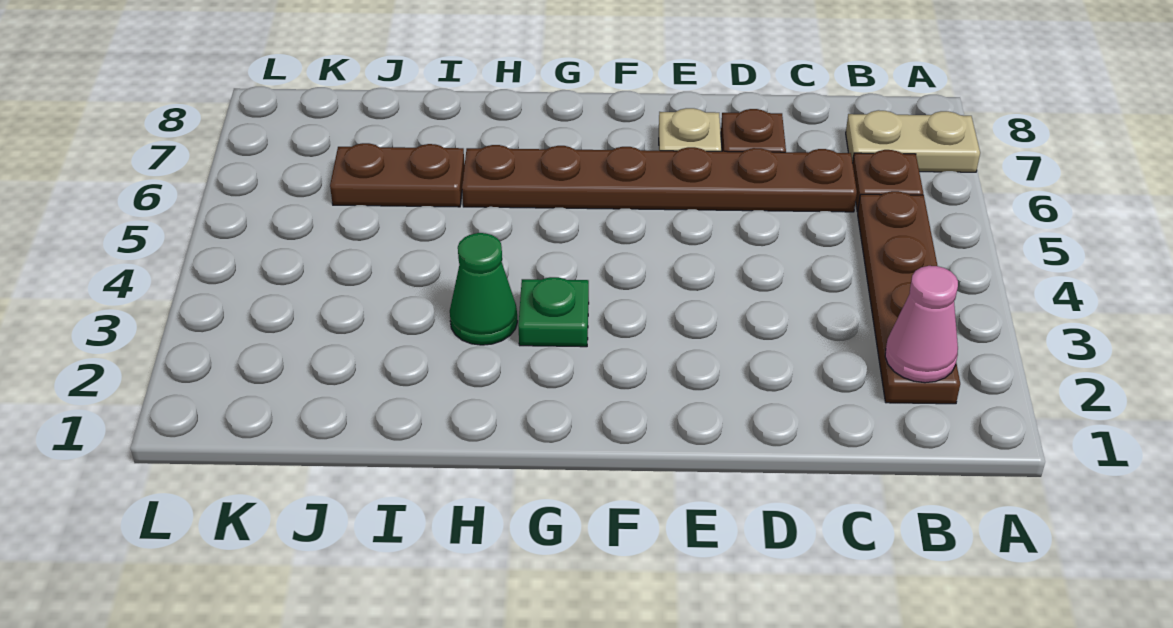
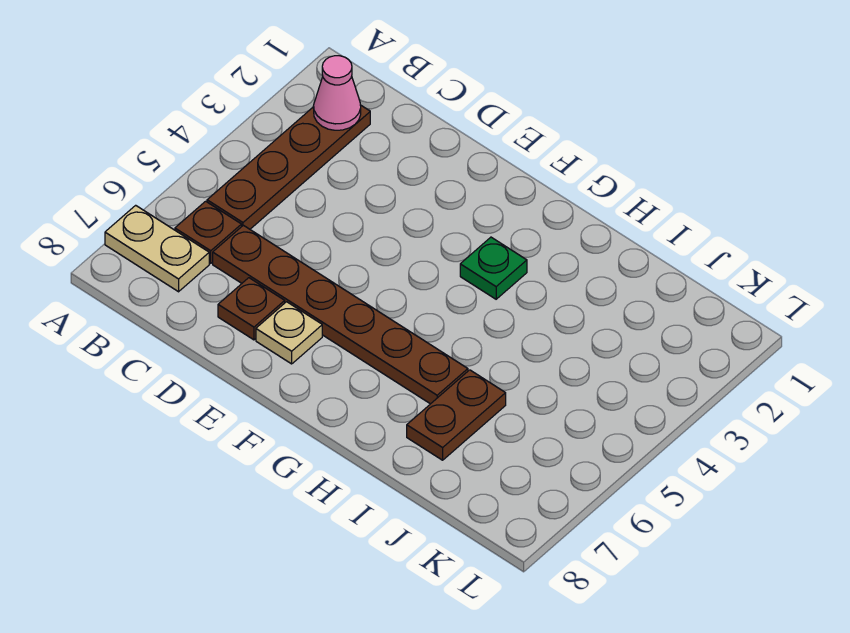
green 1x1 cone [450,233,517,345] -> none
brown 1x2 plate [330,143,465,207] -> brown 1x2 plate turned to [407,370,506,460]

